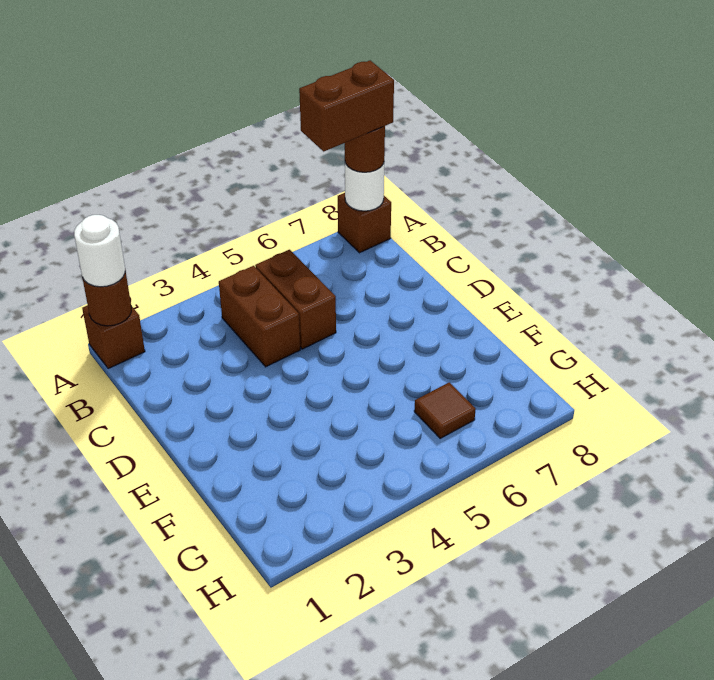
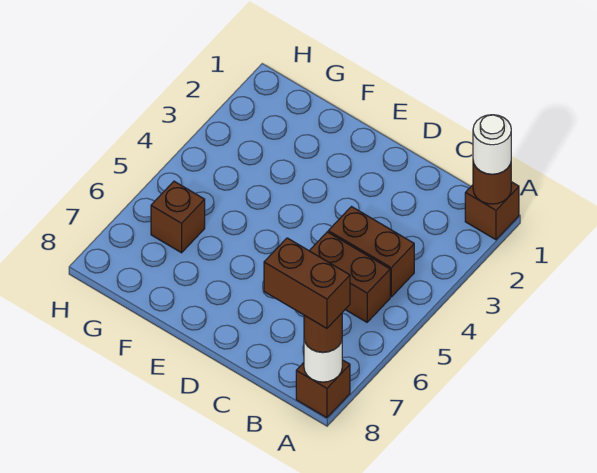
brown 1x2 brick [299,61,394,151] -> brown 1x2 brick turned to [264,238,350,328]
brown 1x1 tile [414,382,476,438] -> brown 1x1 brick [151,181,205,253]

